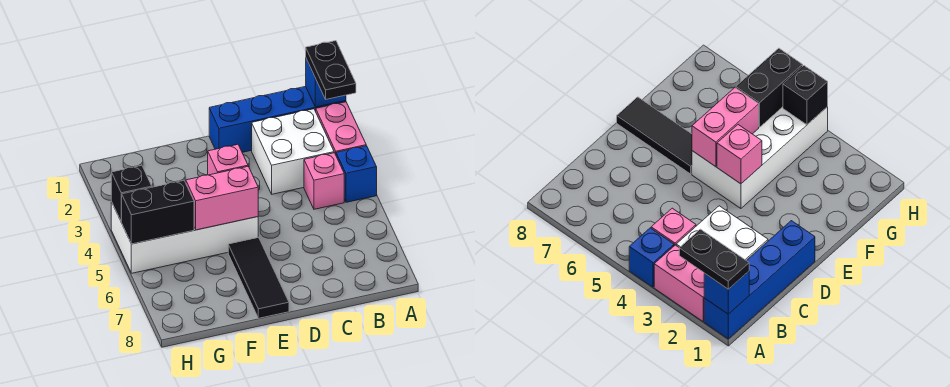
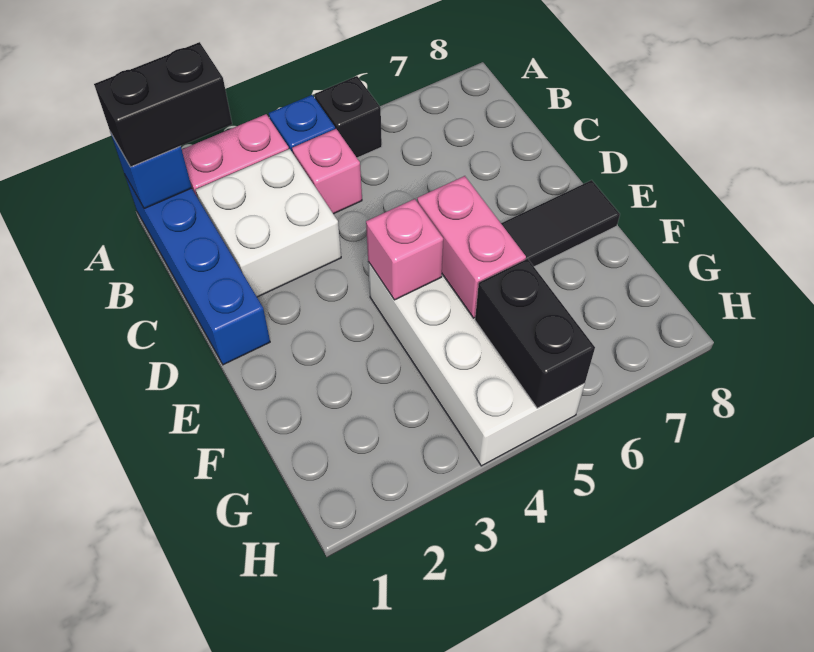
black 1x2 plate [306,41,356,99] -> black 1x2 brick [94,42,232,167]
black 1x1 brick [111,165,152,222] -> black 1x1 brick moved to [315,76,382,158]

